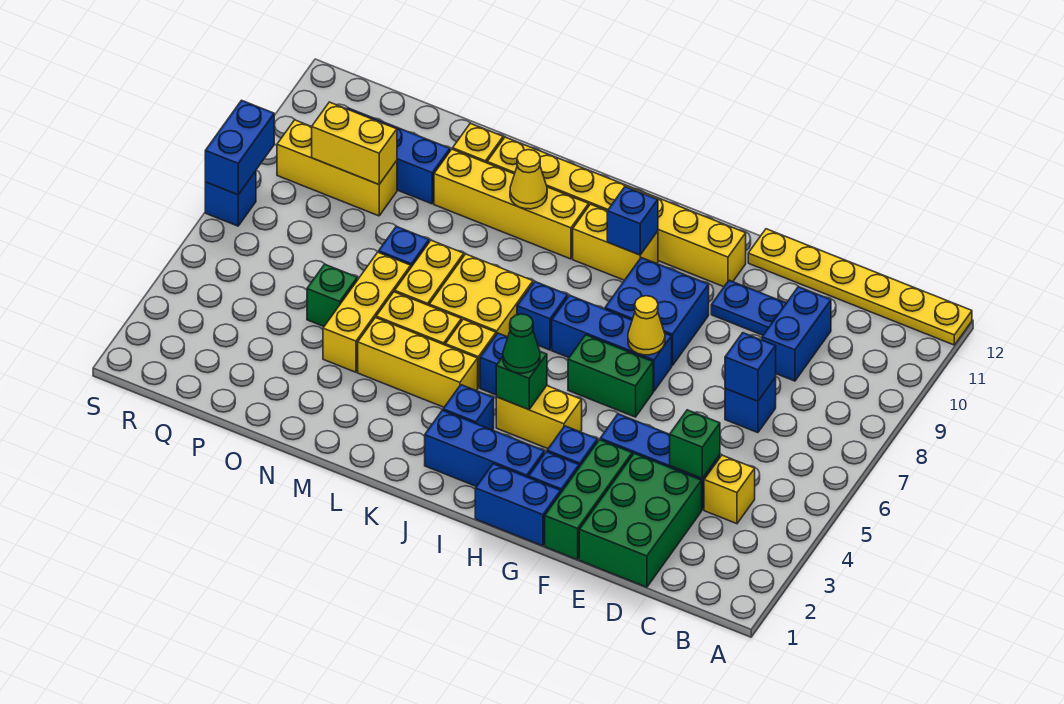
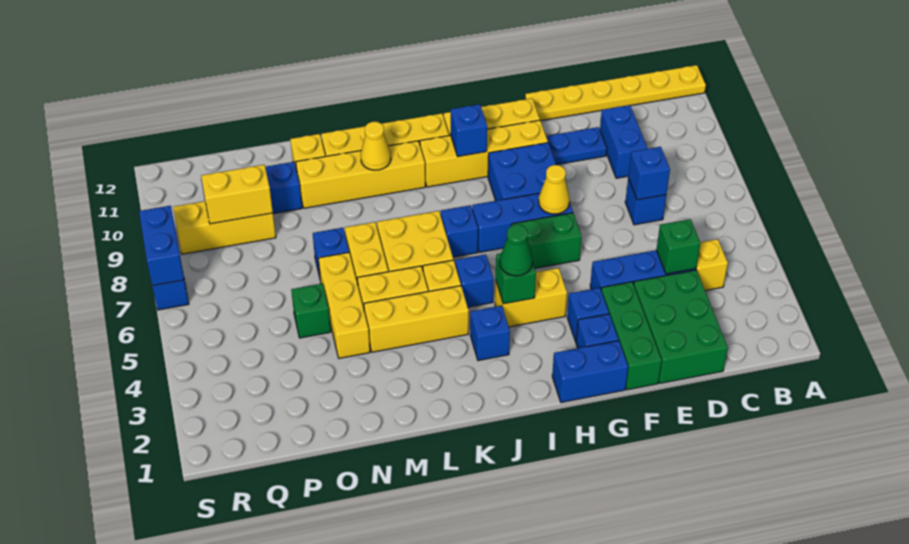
blue 1x3 brick [425,410,544,486] -> none
yellow 1x2 brick [573,204,658,280] -> yellow 1x4 brick [420,120,548,187]

